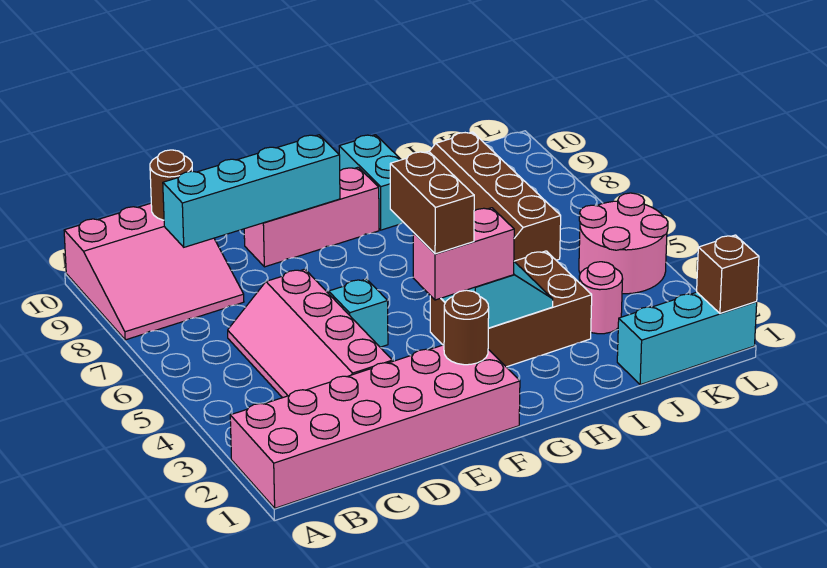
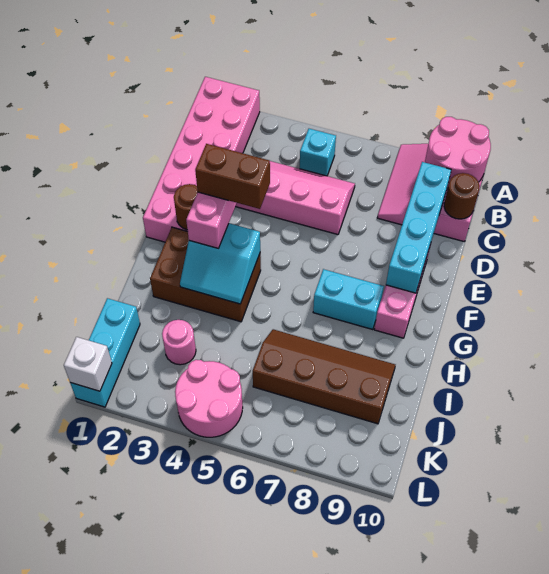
none -> pink 2x2 round brick [425,117,491,189]
cyan 1x1 brick [329,279,388,347] -> cyan 1x1 brick moved to [300,129,336,176]
brown 2x3 brick [430,251,592,367] -> brown 2x3 brick turned to [150,227,261,322]
cyan 1x2 brick [339,135,403,230] -> cyan 1x2 brick moved to [313,269,384,330]
brown 1x1 brick [697,235,759,313] -> white 1x1 brick [64,337,112,391]

